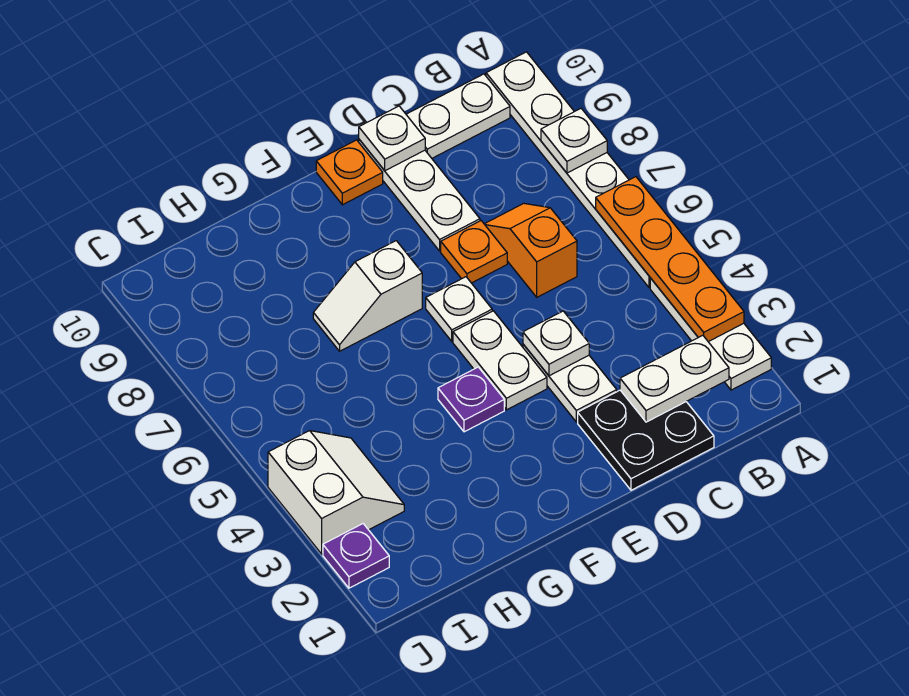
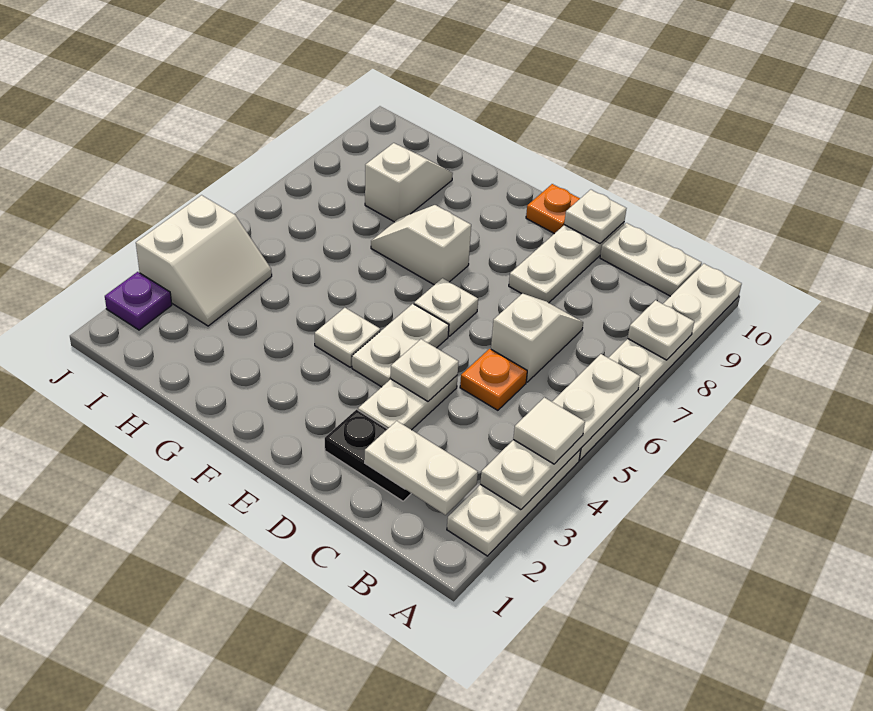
orange 1x4 plate [596,177,744,342] -> white 1x4 plate [480,354,640,510]
none -> white 1x1 tile [513,397,585,464]
black 2x2 plate [578,390,714,490] -> black 1x2 plate [325,410,411,501]
orange 1x2 slope [485,203,577,297] -> white 1x2 slope [491,293,583,382]
orange 1x1 plate [441,221,507,283] -> orange 1x1 plate moved to [460,349,527,410]
purple 1x1 plate [438,367,504,432] -> white 1x1 plate [315,308,380,367]
none -> white 1x2 slope [365,143,453,222]

